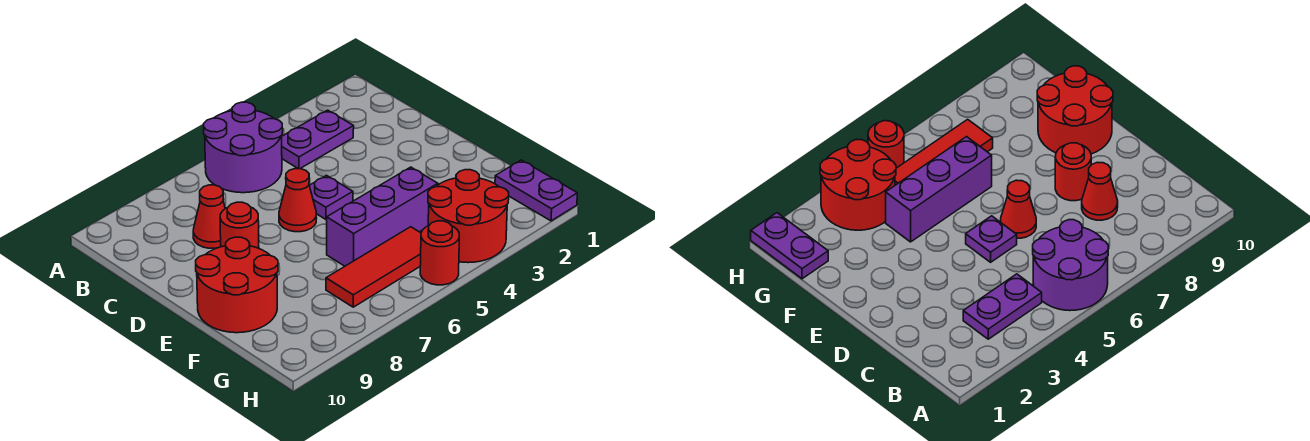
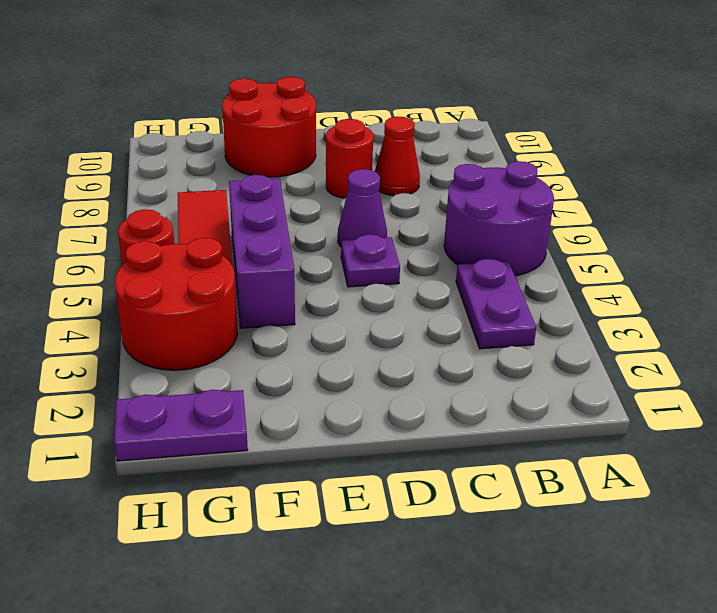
red 1x1 cone [279,169,317,232] -> purple 1x1 cone [338,169,387,246]

